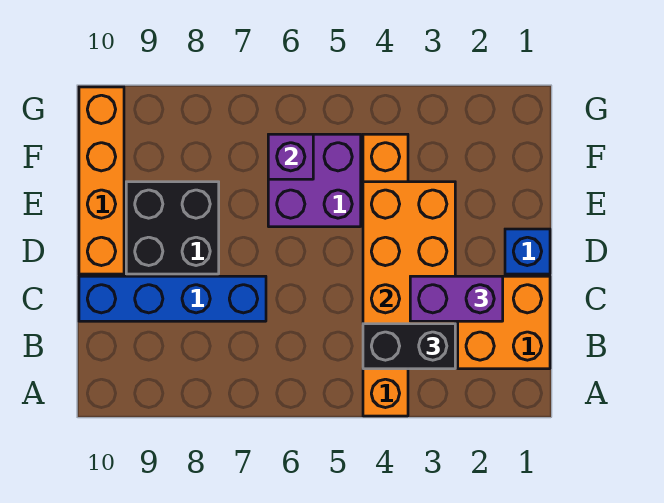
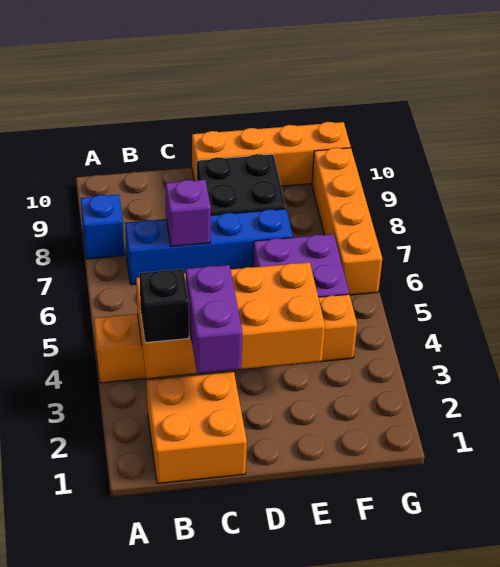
black 1x2 brick [363,324,455,369] -> black 1x1 brick [139,269,189,343]
blue 1x4 brick [79,276,266,321] -> blue 1x4 brick turned to [125,209,293,285]
blue 1x1 brick [505,229,550,274] -> blue 1x1 brick moved to [81,195,124,259]
purple 1x1 brick [268,134,313,179] -> purple 1x1 brick moved to [166,180,211,246]
none -> orange 1x4 brick [312,148,382,295]

